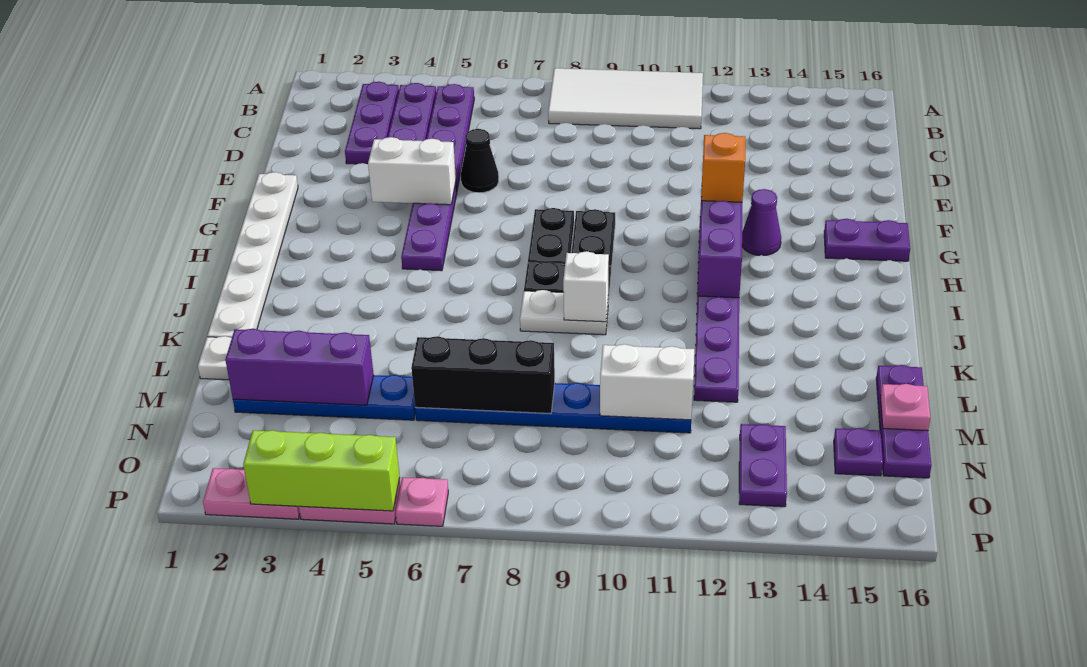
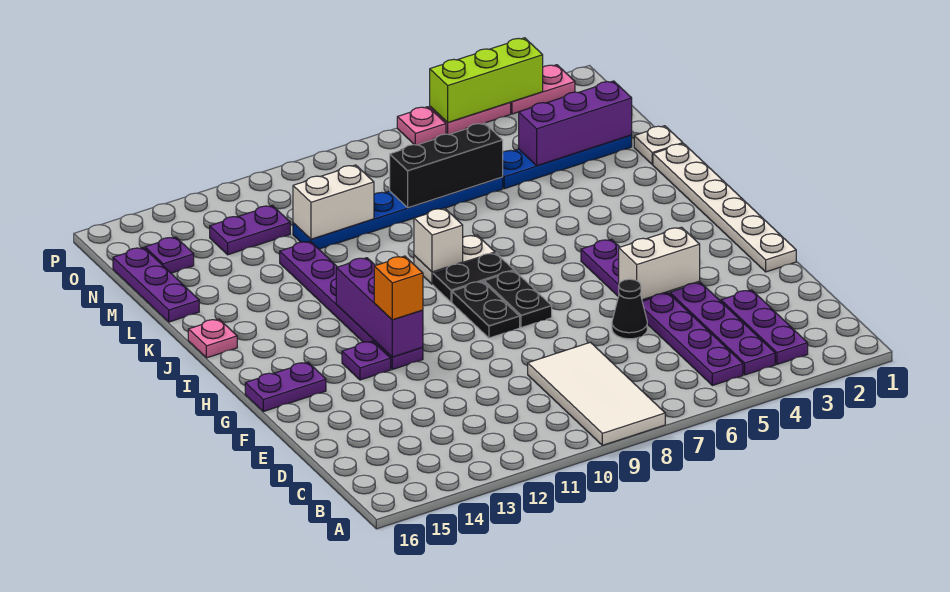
white 2x4 tile [548,68,703,129] -> white 2x4 tile turned to [528,342,665,445]
purple 1x1 cone [742,189,781,256] -> purple 1x1 plate [342,341,391,380]
pink 1x1 plate [881,384,930,431] -> pink 1x1 plate moved to [188,319,237,358]
purple 1x2 plate [739,424,787,507] -> purple 1x2 plate turned to [210,205,290,255]

